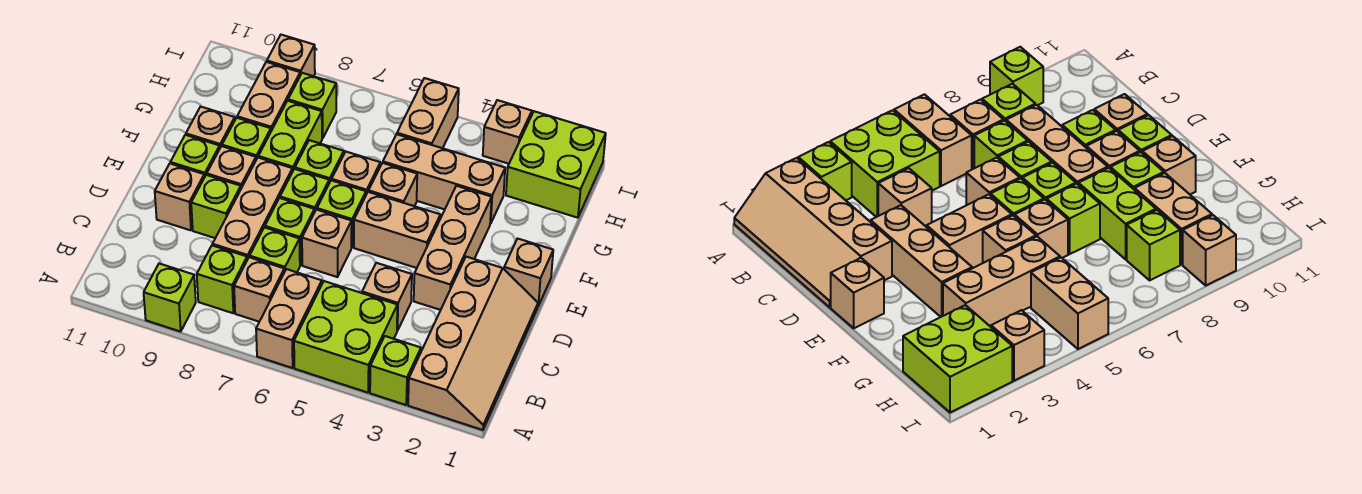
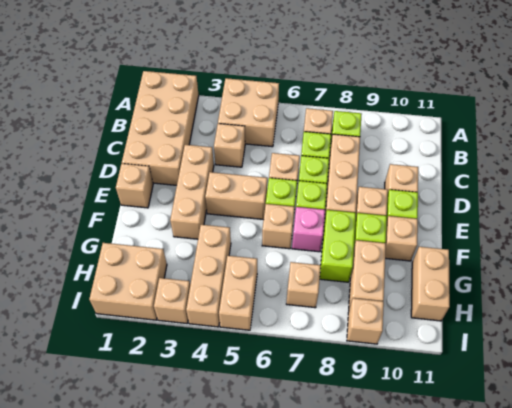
tan 2x4 slope [408,257,538,430] -> tan 2x4 brick [122,71,199,185]
lime 1x1 brick [370,336,421,405] -> none
lime 2x2 brick [294,281,397,393] -> tan 2x2 brick [218,78,279,147]
tan 1x2 brick [256,269,322,368] -> tan 1x2 brick moved to [411,247,450,321]
lime 1x1 brick [144,264,196,332] -> none
lime 1x1 brick [191,175,241,238] -> none
tan 1x1 brick [369,163,417,206] -> tan 1x1 brick moved to [286,262,321,308]
lime 1x1 brick [295,140,344,183] -> pink 1x1 brick [292,207,325,252]
tan 1x3 brick [383,134,505,223] -> tan 1x3 brick turned to [186,225,231,327]
lime 2x2 brick [506,111,606,218] -> tan 2x2 brick [89,243,167,320]
lime 1x1 brick [288,73,336,139] -> none

